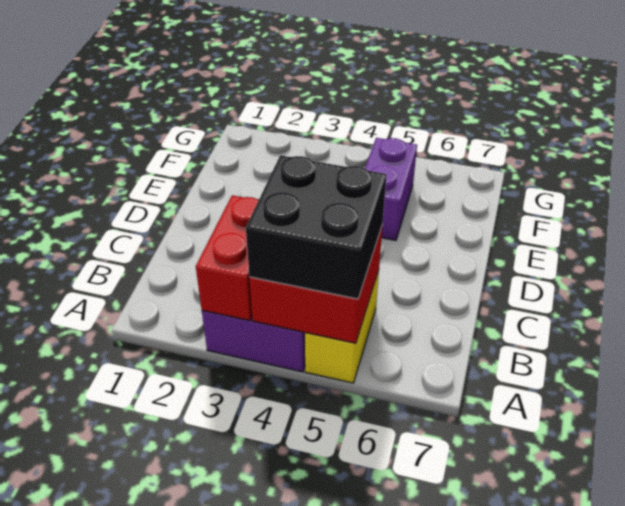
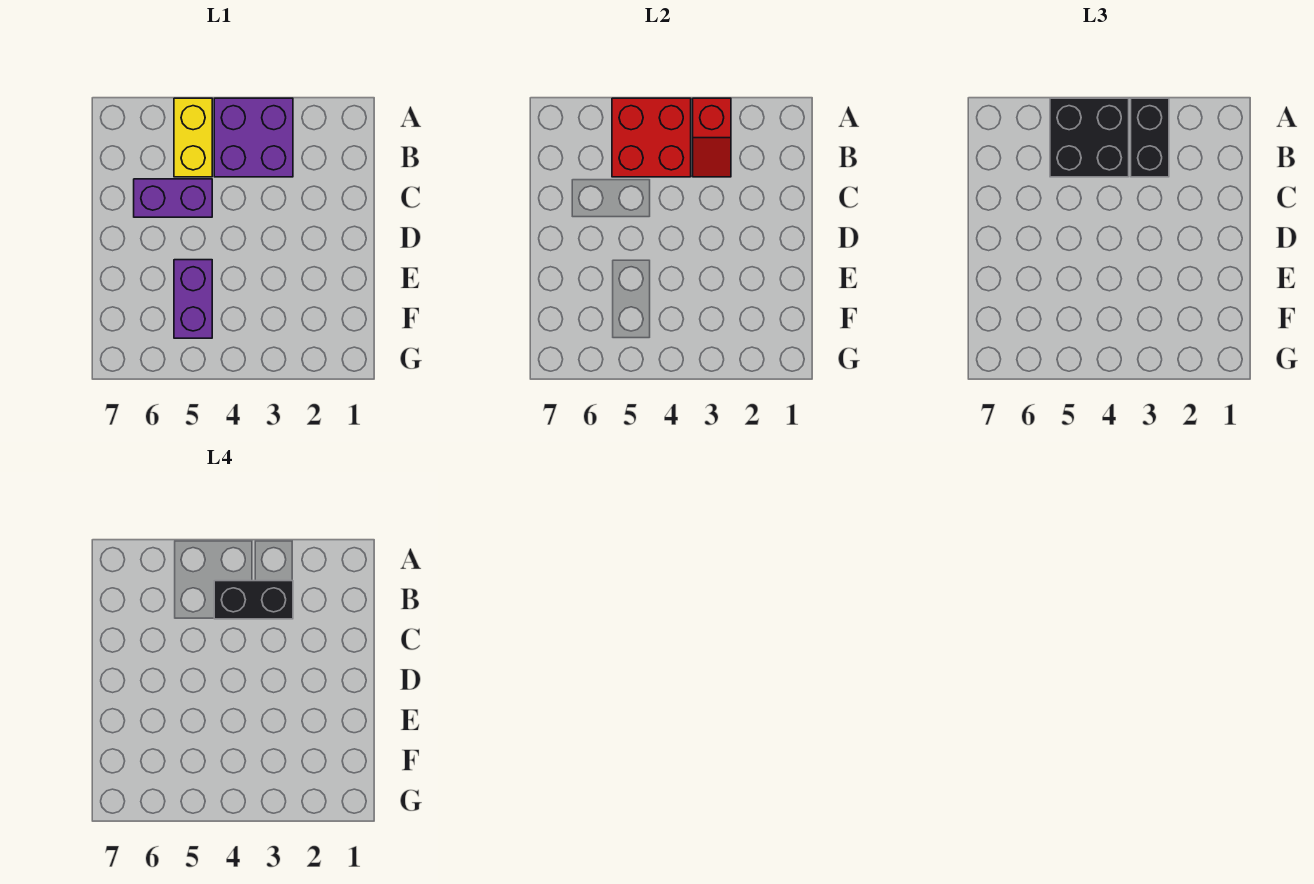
red 1x2 brick [196,195,259,321] -> red 1x2 slope [693,98,731,177]
none -> black 1x2 brick [1131,98,1169,177]
none -> black 1x2 brick [214,581,293,619]
none -> purple 1x2 brick [134,179,212,217]

